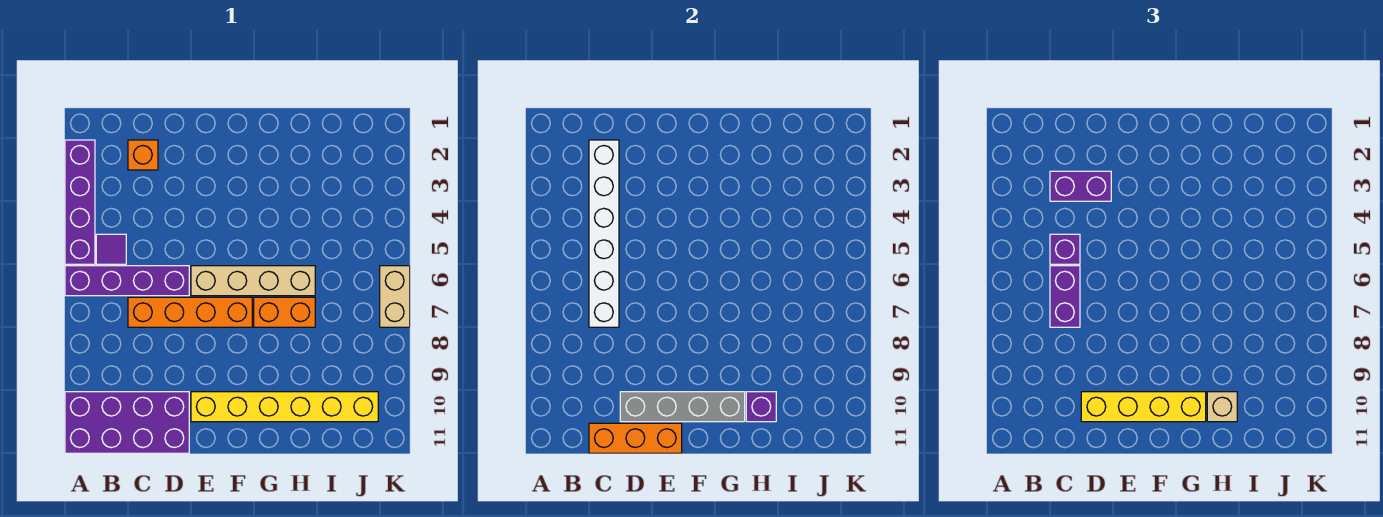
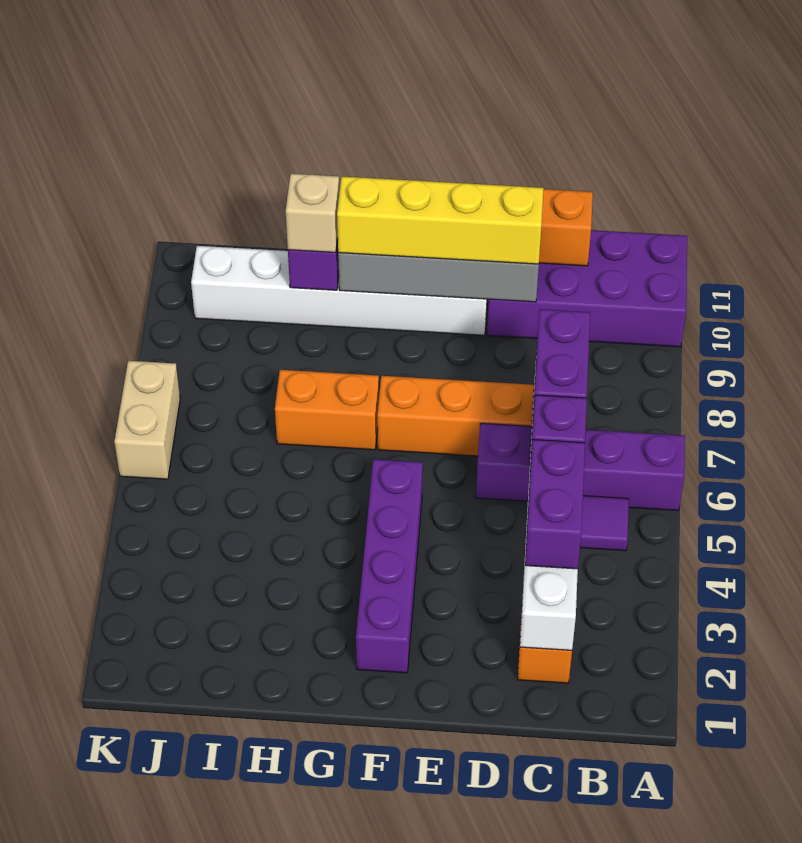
purple 1x4 brick [65,140,95,264] -> purple 1x4 brick moved to [356,459,423,673]
purple 1x2 brick [1050,171,1111,201] -> purple 1x2 brick turned to [525,440,585,569]
tan 1x4 brick [191,266,315,296] -> none
yellow 1x6 brick [191,392,378,422] -> white 1x6 brick [191,246,487,335]

